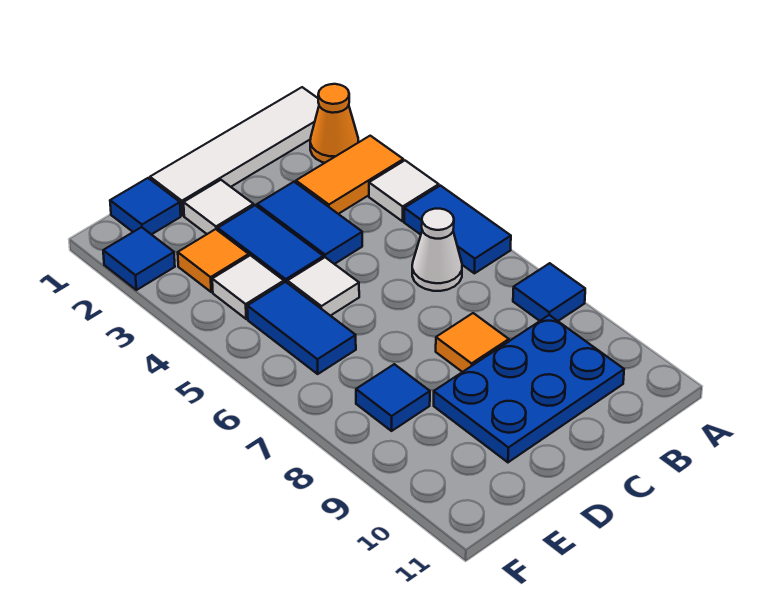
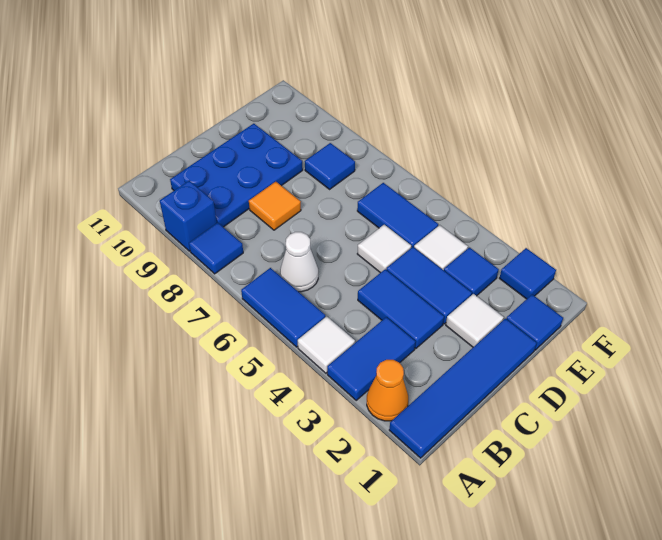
white 1x4 tile [150,87,319,215] -> blue 1x4 tile [389,319,537,458]
orange 1x2 tile [296,136,403,214] -> blue 1x2 tile [327,317,416,400]
none -> blue 1x1 brick [160,181,217,251]
orange 1x1 tile [178,229,249,292] -> blue 1x1 tile [444,248,499,296]

